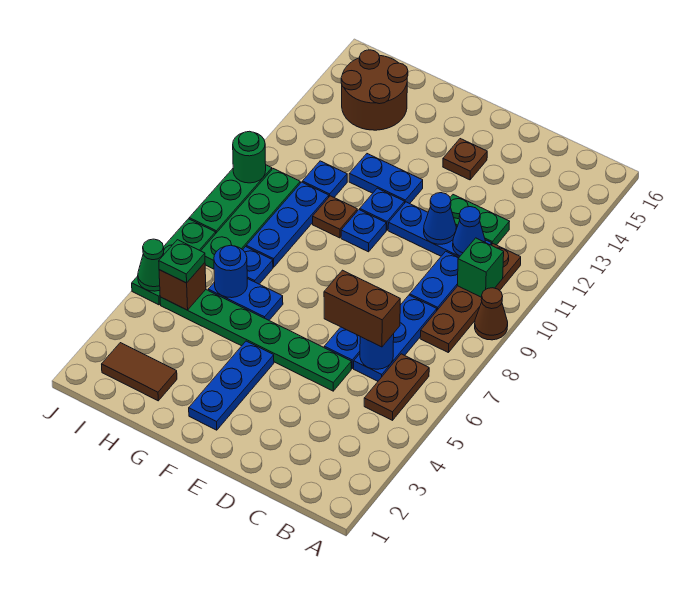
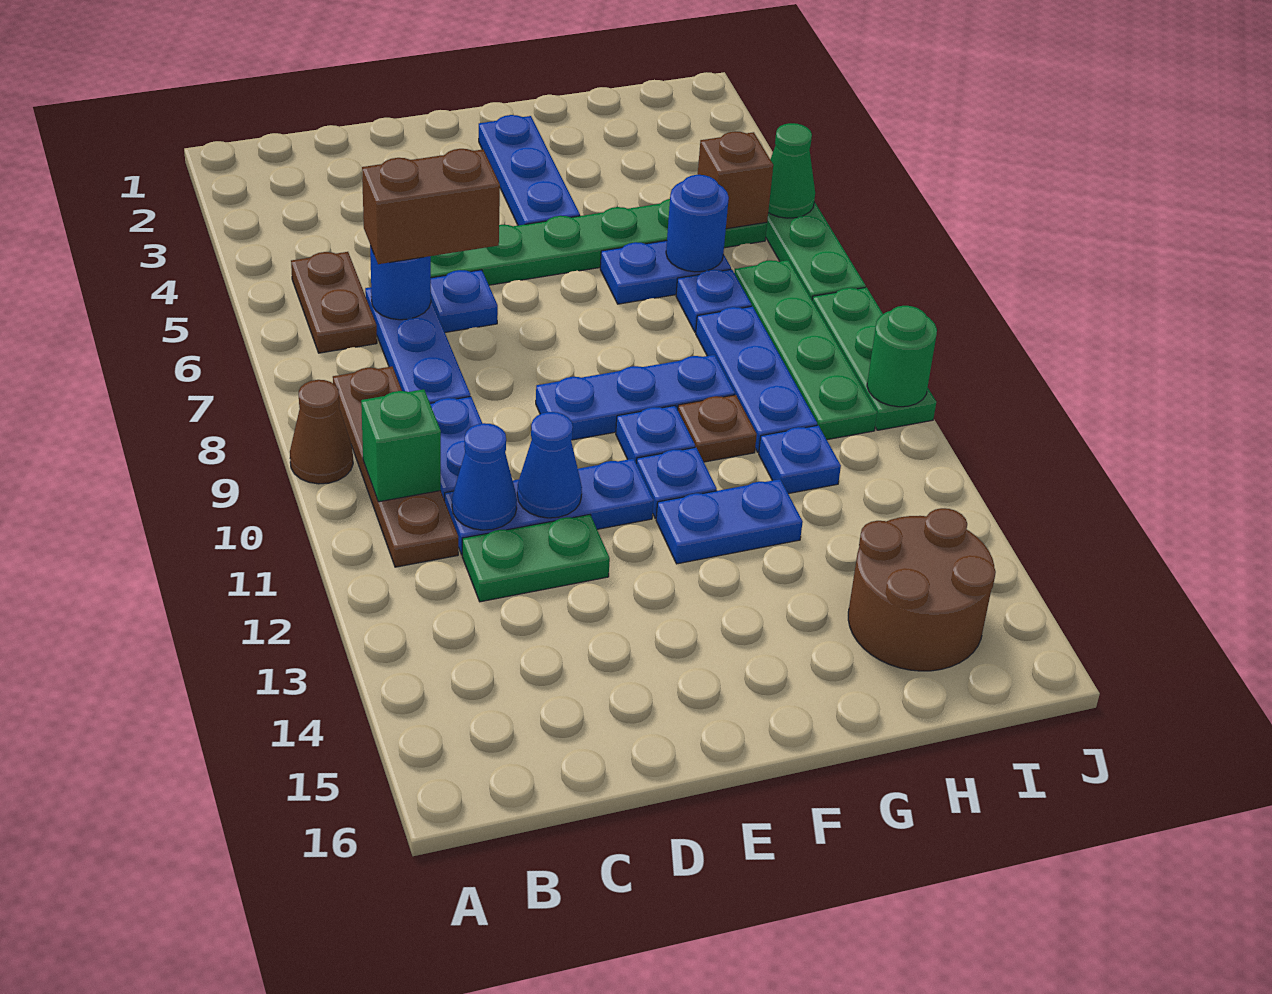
none -> blue 1x3 plate [536,355,735,440]
brown 1x1 plate [443,139,487,180] -> none
brown 1x2 tile [102,343,177,401] -> none
green 1x1 plate [159,240,205,283] -> none

